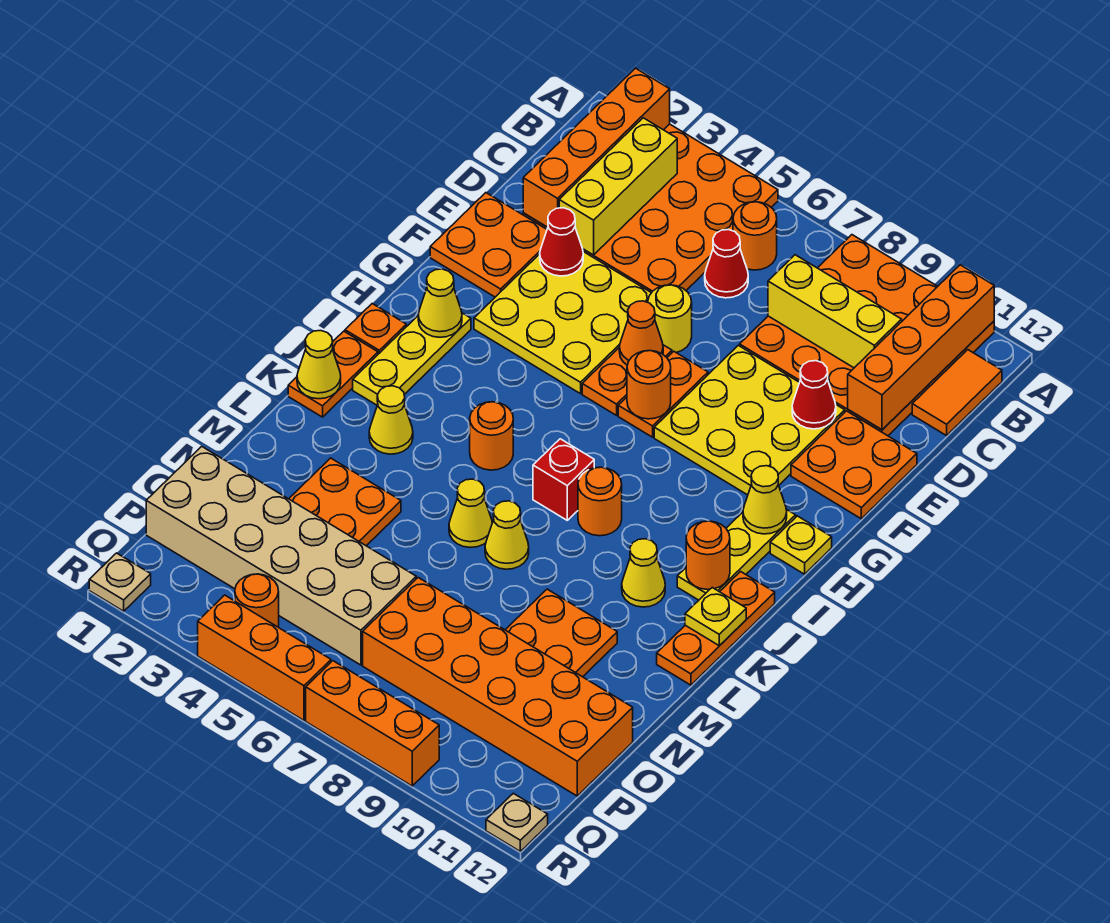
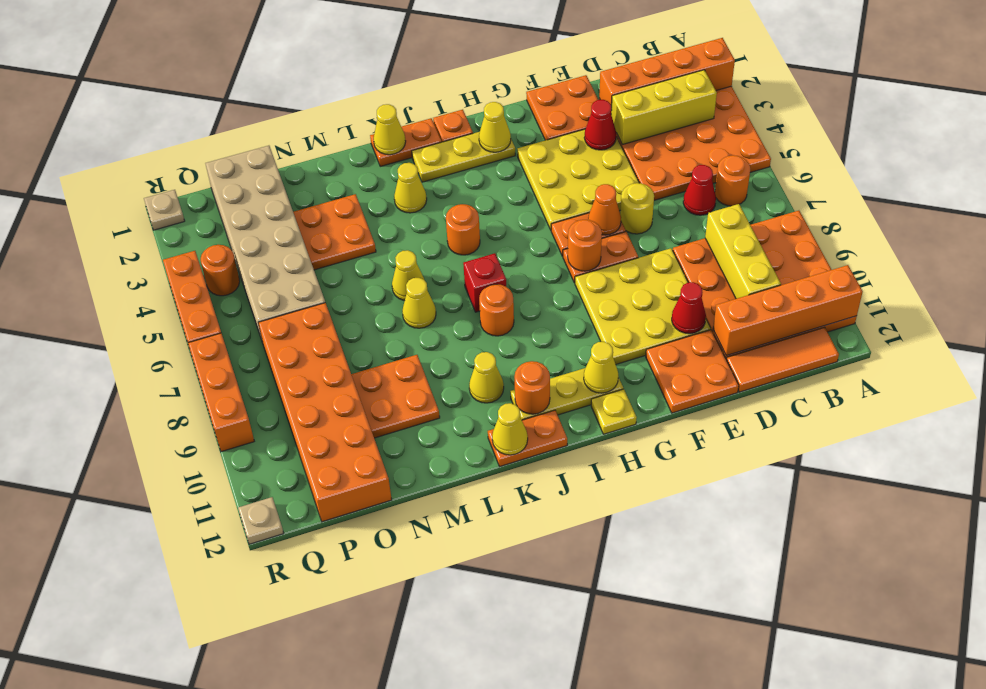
orange 1x2 tile [912,350,1002,436] -> orange 1x3 tile [727,327,839,392]
orange 1x3 plate [657,572,775,685] -> orange 1x2 plate [488,410,567,466]
yellow 1x1 plate [685,588,746,646] -> yellow 1x1 cone [492,403,528,455]

